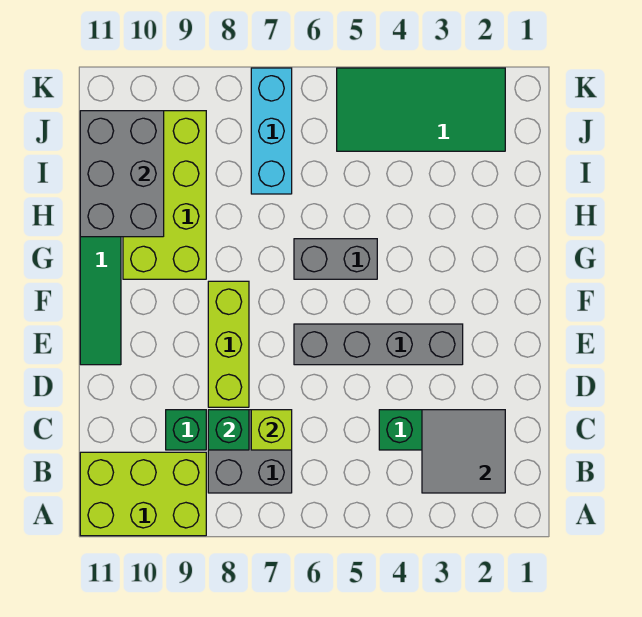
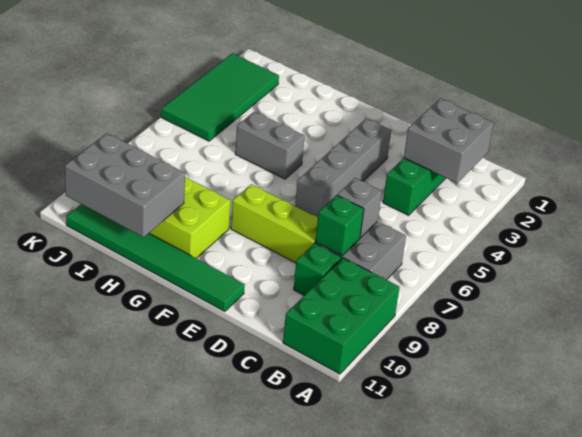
lime 2x3 brick [80,452,206,536] -> green 2x3 brick [283,258,399,374]
grey 2x2 tile [422,410,505,493] -> grey 2x2 brick [404,98,494,183]
lime 1x1 brick [251,410,292,450] -> grey 1x1 brick [338,178,382,238]
grey 1x2 brick [294,239,377,279] -> grey 1x2 brick turned to [235,111,305,179]
cyan 1x3 brick [251,68,292,194] -> none

